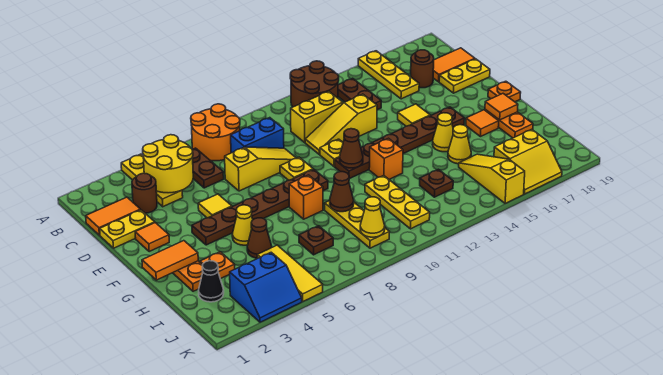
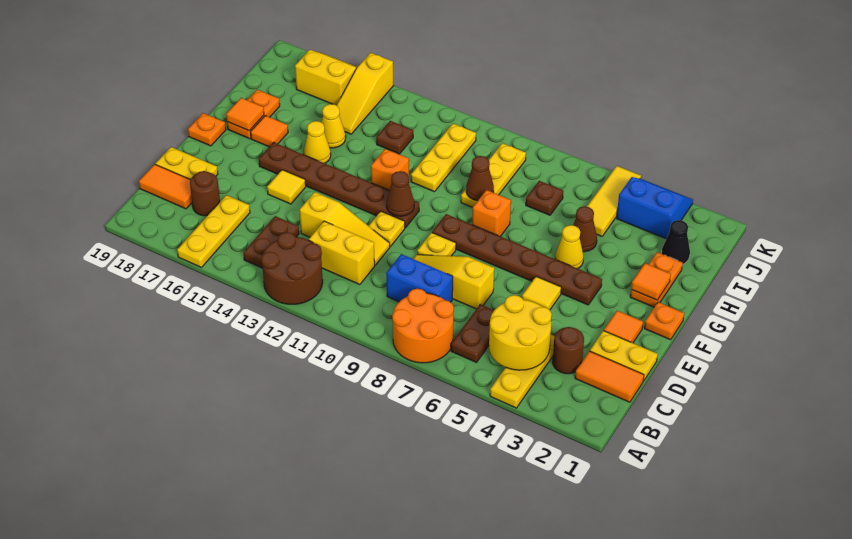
orange 1x2 tile [142,241,198,280] -> orange 1x1 tile [631,263,671,300]
orange 1x1 plate [200,252,235,279] -> orange 1x1 plate moved to [644,302,684,340]
yellow 1x1 cone [360,197,385,237] -> none

